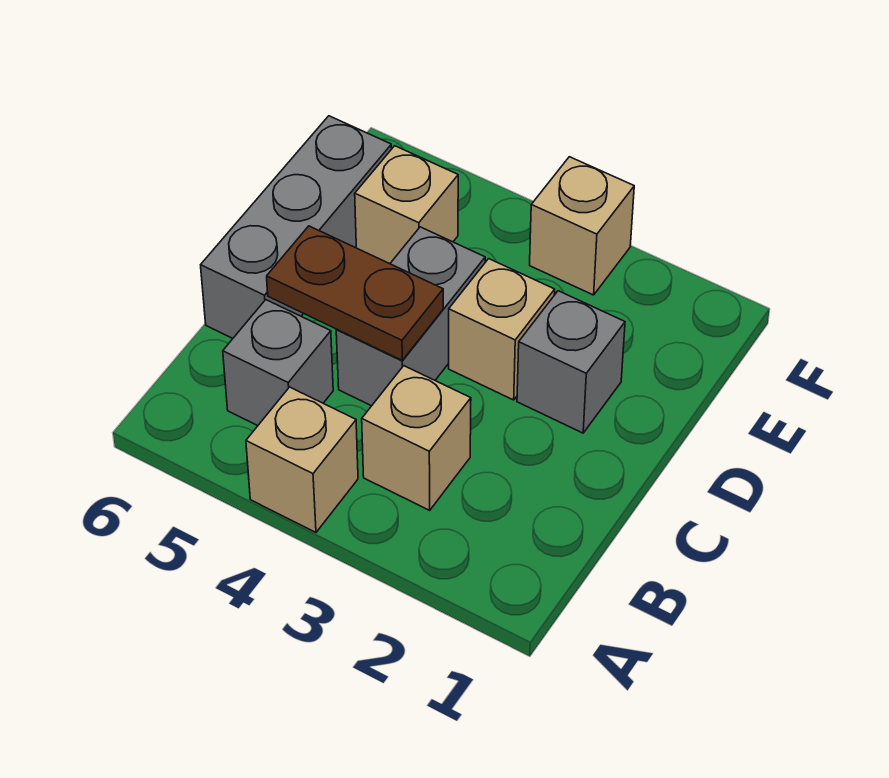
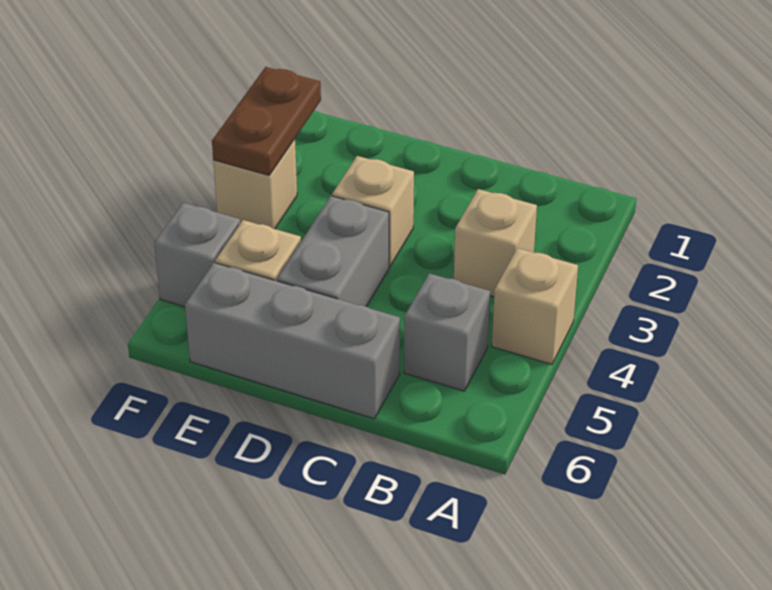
grey 1x2 brick [336,227,485,406] -> grey 1x2 brick turned to [277,196,389,306]
brown 1x2 plate [267,226,443,360] -> brown 1x2 plate moved to [212,67,321,175]
grey 1x1 brick [517,291,625,433] -> grey 1x1 brick moved to [154,203,240,307]

